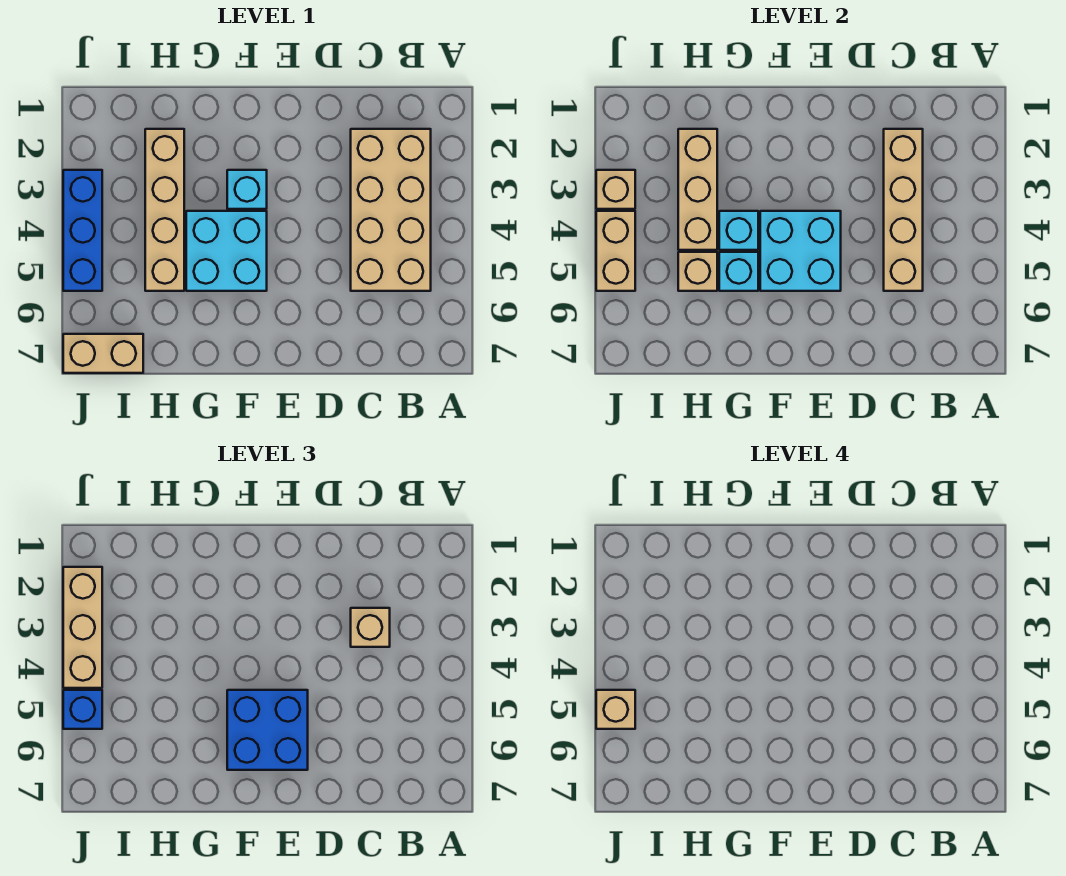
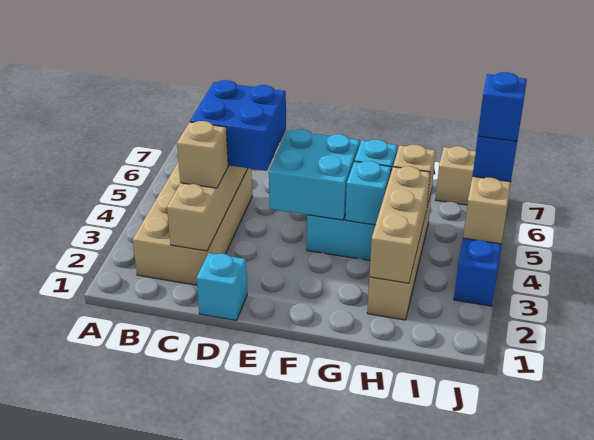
blue 2x2 brick [227,690,308,770] -> blue 2x2 brick moved to [190,80,286,171]
cyan 1x1 brick [227,170,267,209] -> cyan 1x1 brick moved to [196,253,247,320]
tan 1x3 brick [63,567,102,688] -> none
tan 1x1 brick [596,170,635,209] -> none
tan 1x1 brick [596,690,635,729] -> blue 1x1 brick [478,72,527,141]

